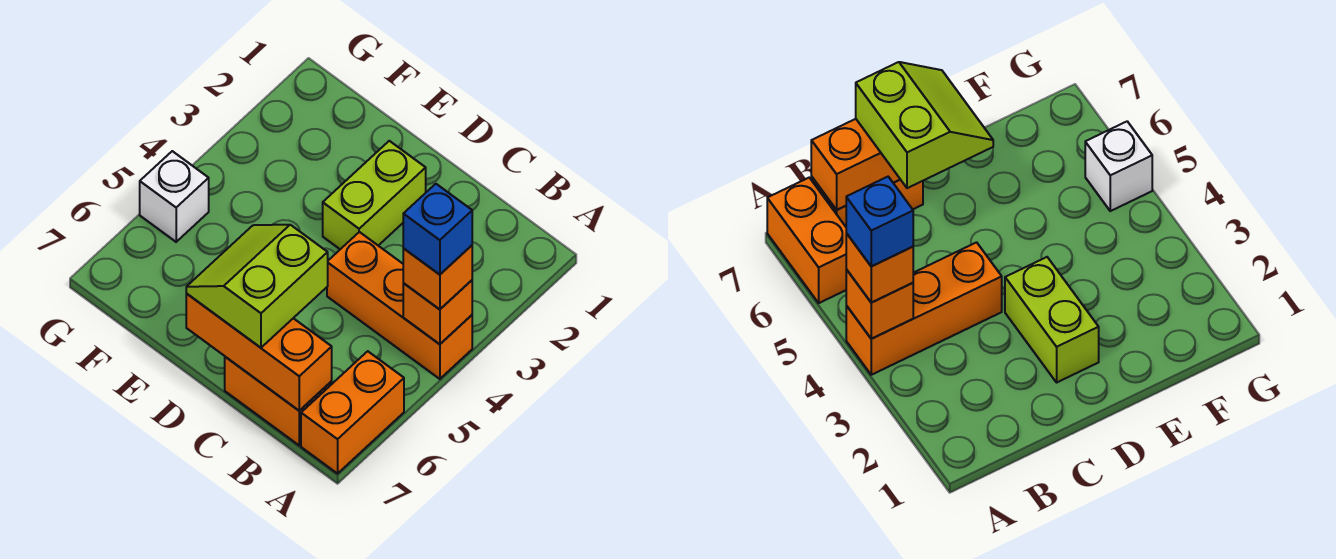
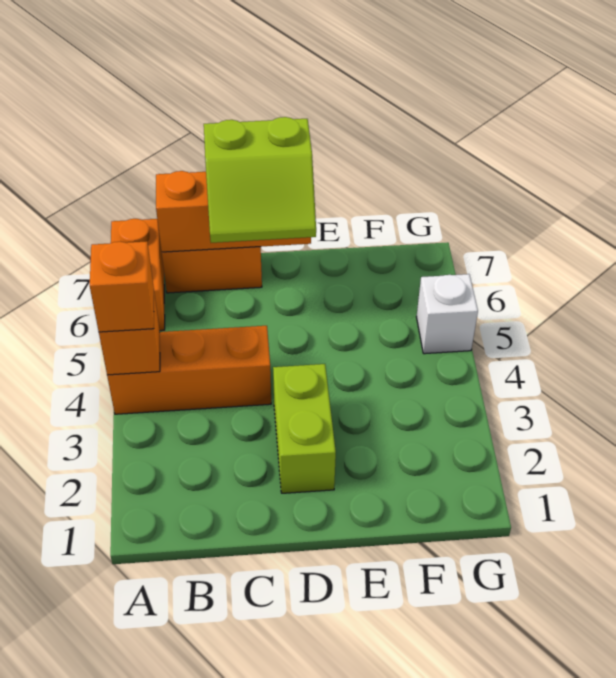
blue 1x1 brick [403,184,472,274] -> none
lime 2x2 slope [186,225,328,348] -> lime 2x2 slope turned to [204,117,316,243]

